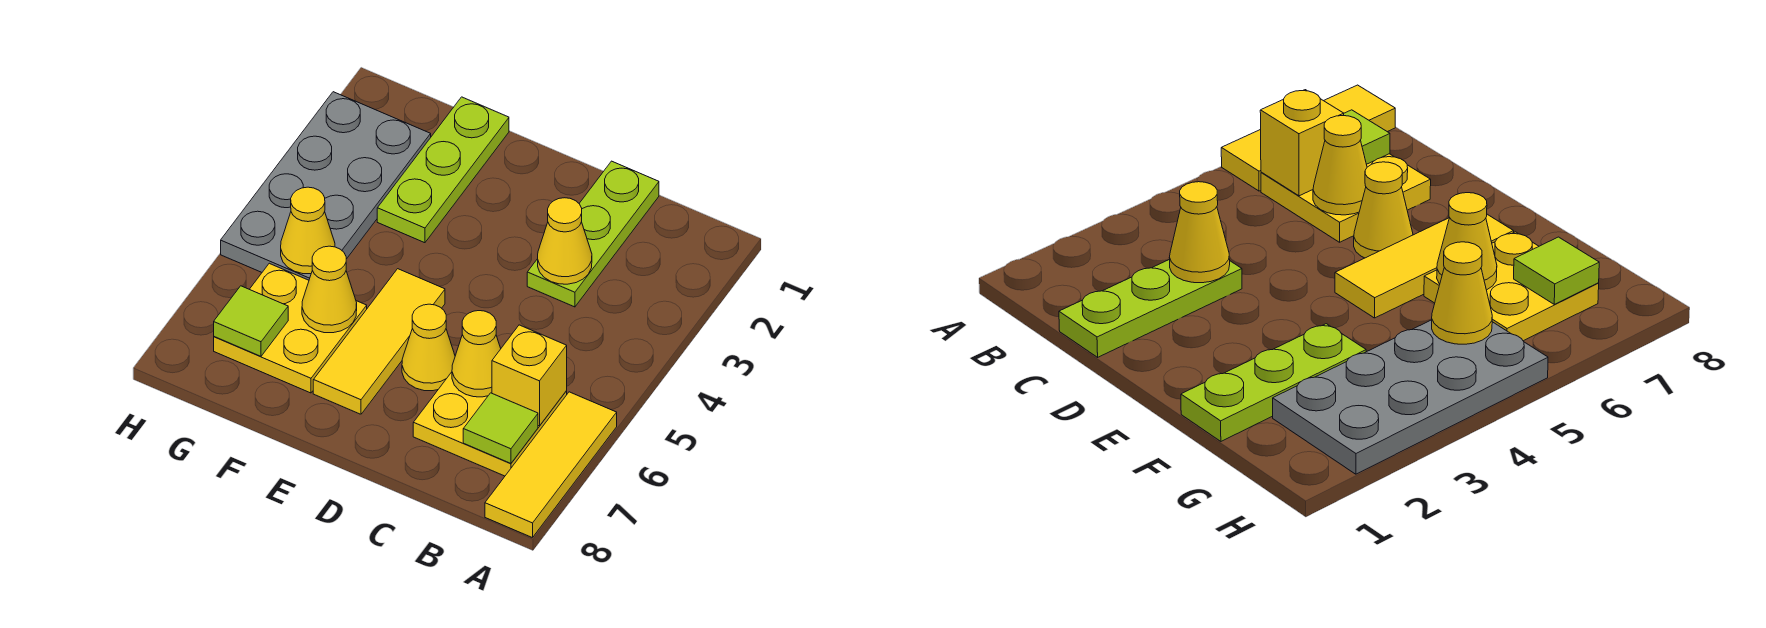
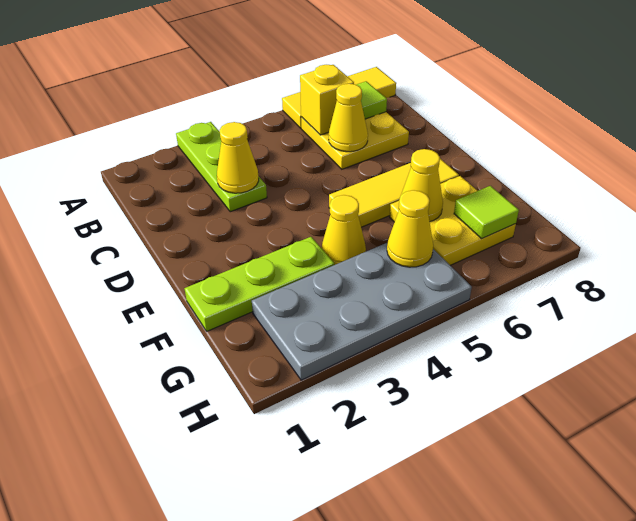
lime 1x3 plate [527,161,659,307] -> lime 1x3 plate turned to [176,122,267,212]
yellow 1x1 cone [402,304,455,391] -> yellow 1x1 cone moved to [322,195,366,265]

